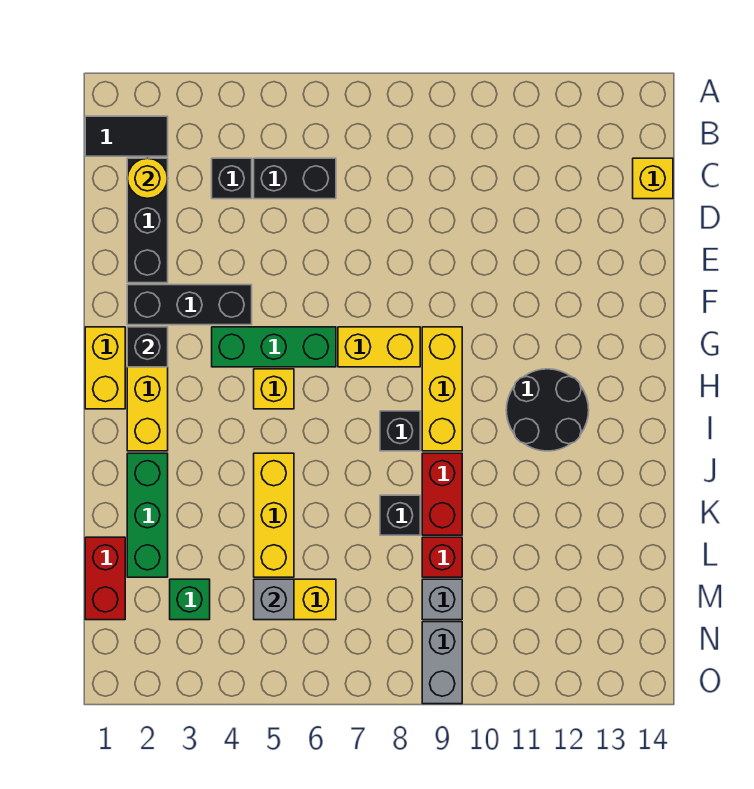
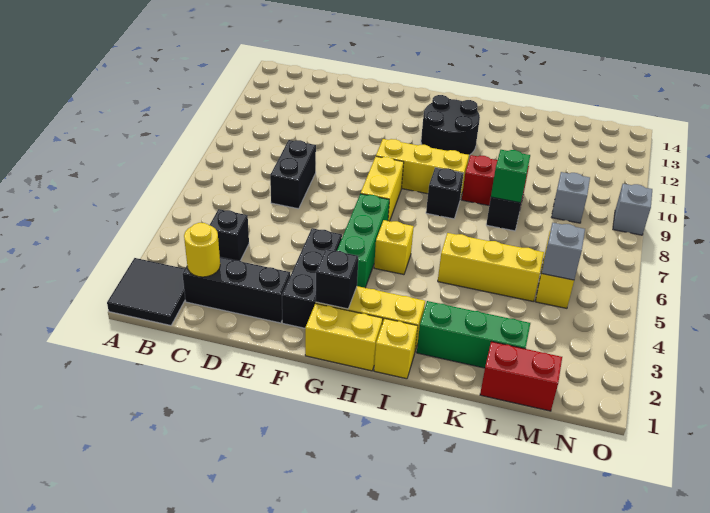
black 1x2 tile [85,116,168,156] -> black 2x2 tile [107,258,185,325]
black 1x2 brick [254,158,336,199] -> black 1x2 brick moved to [270,140,316,209]
yellow 1x1 brick [633,158,673,199] -> yellow 1x1 brick moved to [374,318,418,379]
red 1x1 brick [422,537,462,577] -> none
green 1x1 brick [170,579,210,620] -> green 1x1 brick moved to [491,150,530,203]
grey 1x2 brick [422,622,462,704] -> grey 1x1 brick [613,184,652,235]

